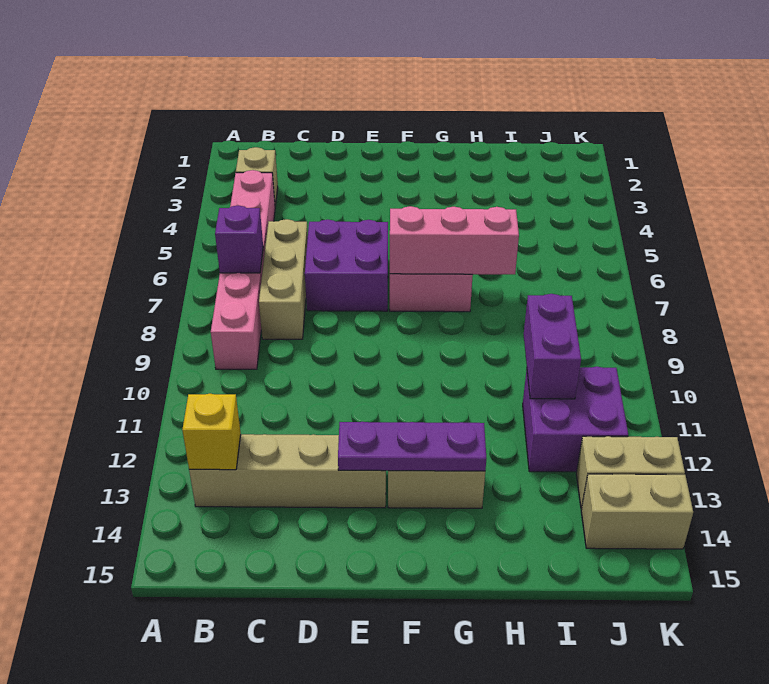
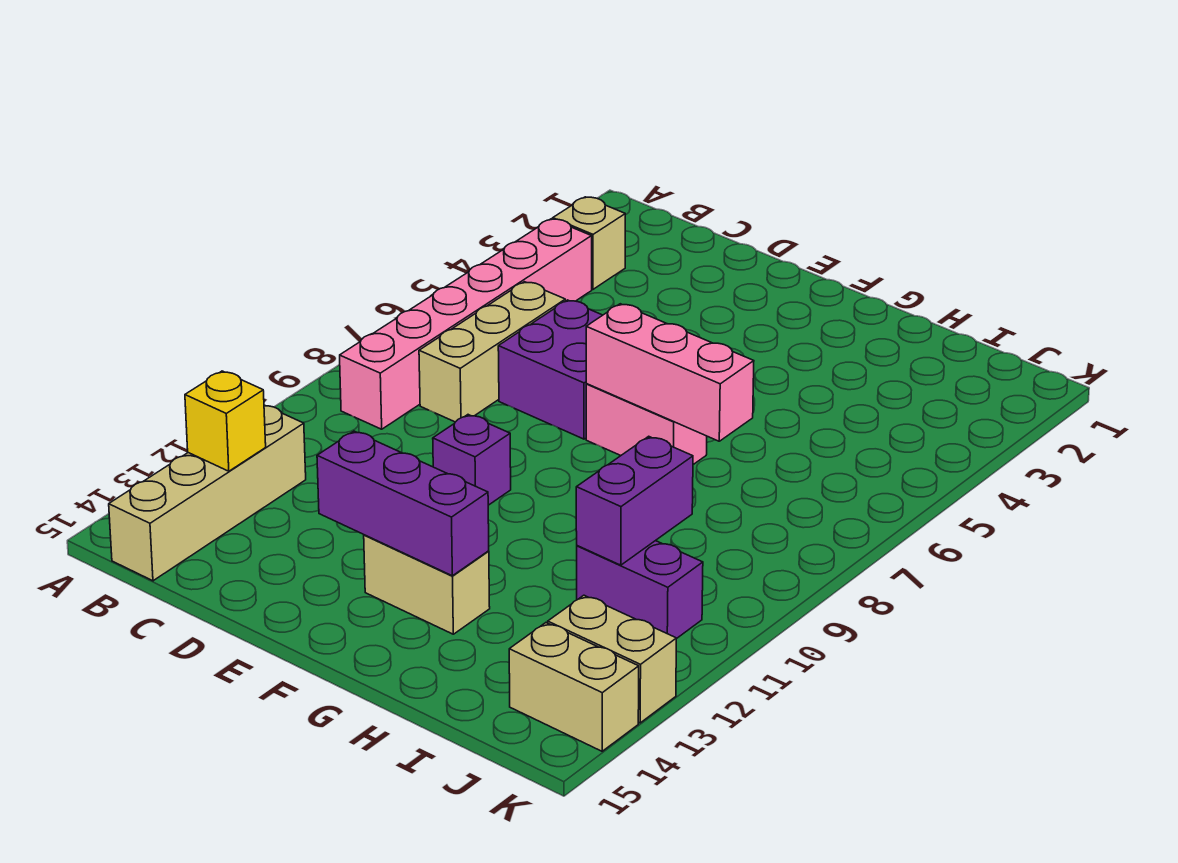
purple 1x1 brick [215,205,263,273] -> purple 1x1 brick moved to [433,415,511,505]
tan 1x4 brick [189,434,386,508] -> tan 1x4 brick turned to [109,405,306,581]
purple 1x3 plate [338,422,487,471] -> purple 1x3 brick [317,431,489,576]
purple 2x2 brick [523,366,628,472] -> purple 1x2 brick [577,541,703,639]

